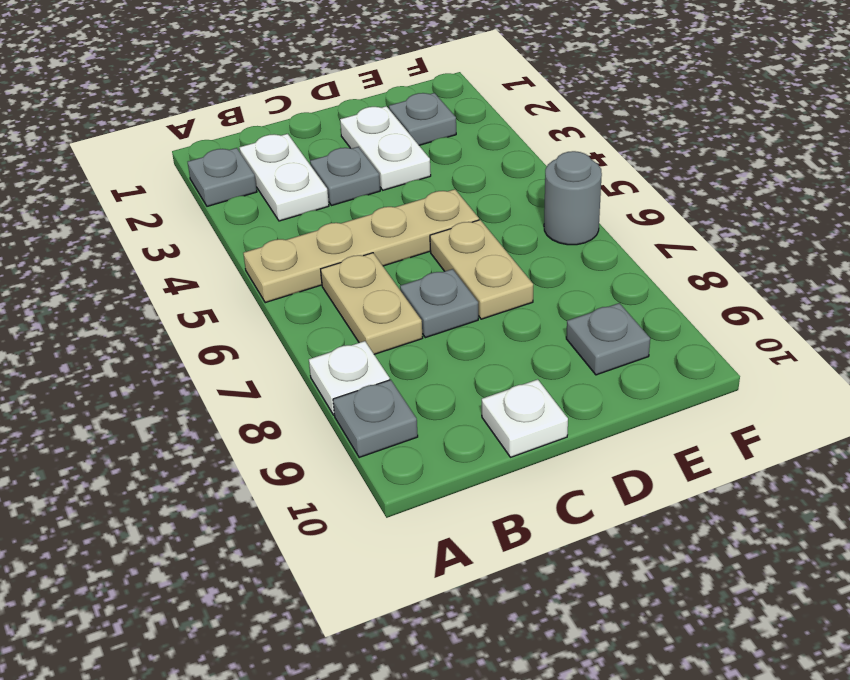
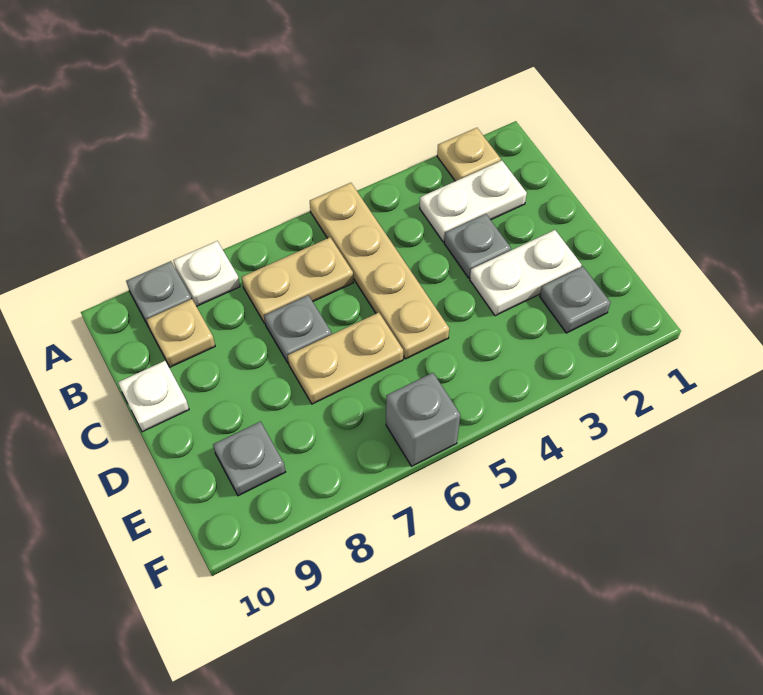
grey 1x1 plate [188,148,257,206] -> tan 1x1 plate [437,128,501,181]
none -> tan 1x1 plate [147,299,215,367]
grey 1x1 round brick [544,151,602,245] -> grey 1x1 brick [386,373,460,466]

